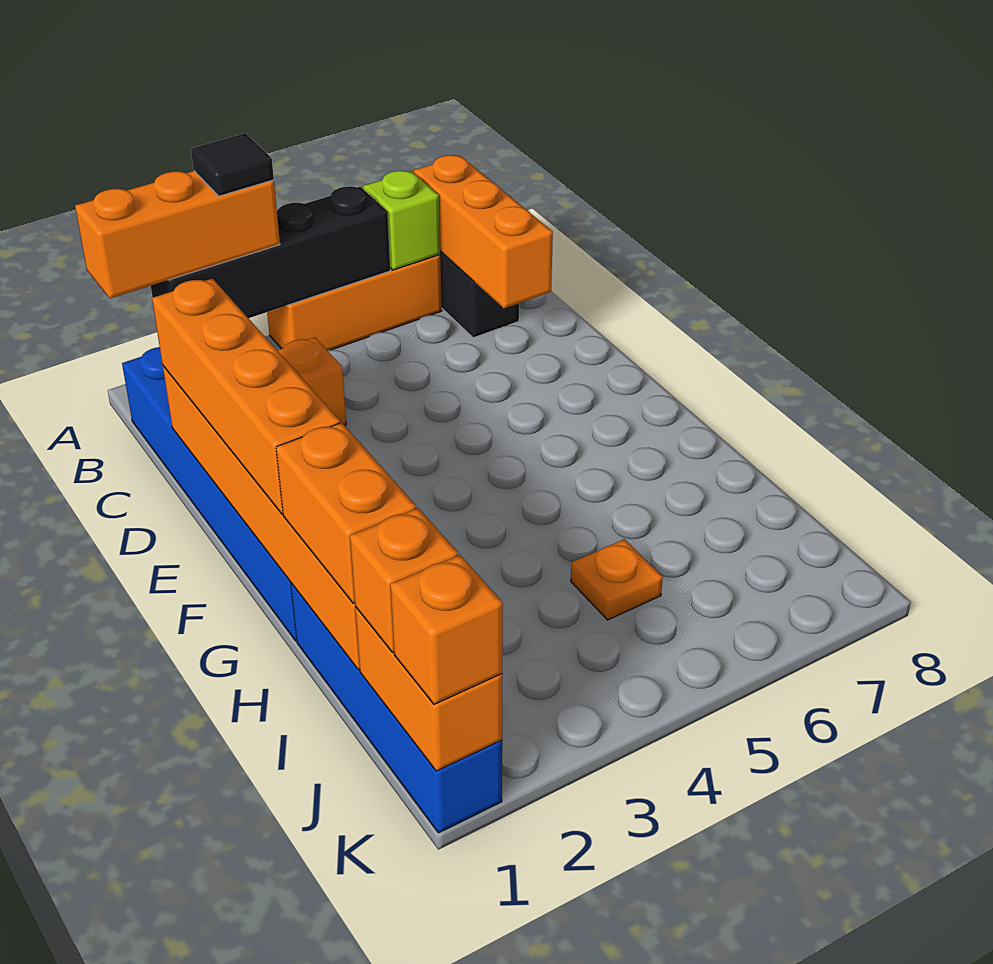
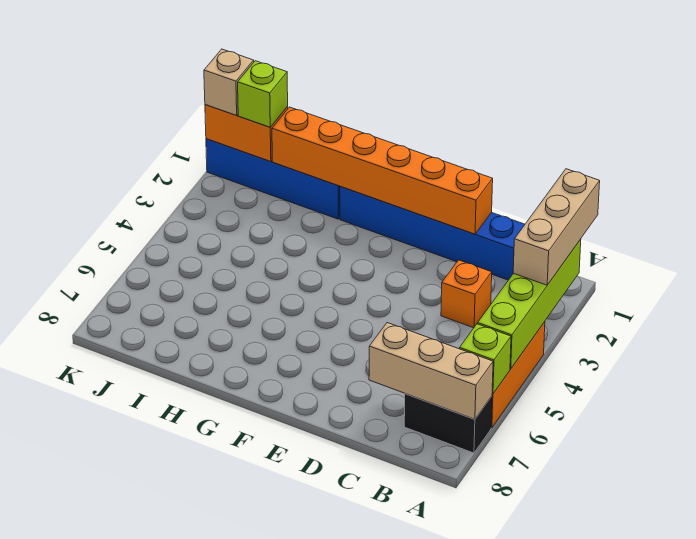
orange 1x3 brick [75,171,280,298] -> tan 1x3 brick [513,169,600,285]
black 1x4 brick [151,186,390,318] -> lime 1x4 brick [478,239,581,369]
black 1x1 tile [191,133,274,196] -> none
orange 1x3 brick [414,155,553,308] -> tan 1x3 brick [369,323,493,419]
orange 1x4 brick [152,279,340,514] -> none
orange 1x2 brick [276,423,416,603] -> none
orange 1x1 plate [571,539,663,620] -> none
orange 1x1 brick [350,508,458,652] -> lime 1x1 brick [238,61,288,127]
orange 1x1 brick [390,555,503,704] -> tan 1x1 brick [204,49,254,115]

